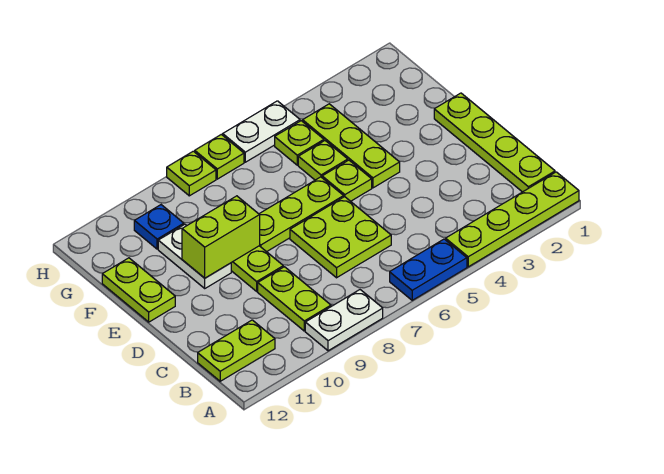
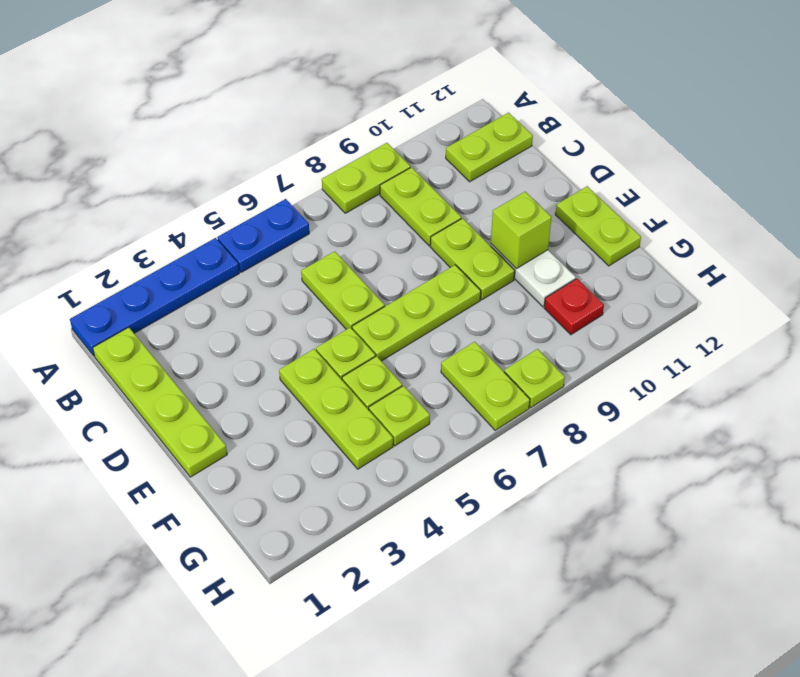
lime 1x4 plate [446,172,579,267] -> blue 1x4 plate [70,238,239,356]
white 1x2 plate [305,290,383,351] -> lime 1x2 plate [322,143,410,213]
lime 2x2 plate [290,197,391,278] -> lime 1x2 plate [301,251,385,329]
lime 1x2 brick [182,196,260,278] -> lime 1x1 brick [491,192,552,269]
blue 1x1 plate [134,205,184,249] -> red 1x1 plate [544,279,604,335]
white 1x2 plate [223,101,300,162] -> none
lime 1x1 plate [195,134,244,179] -> lime 1x2 plate [441,342,530,430]

